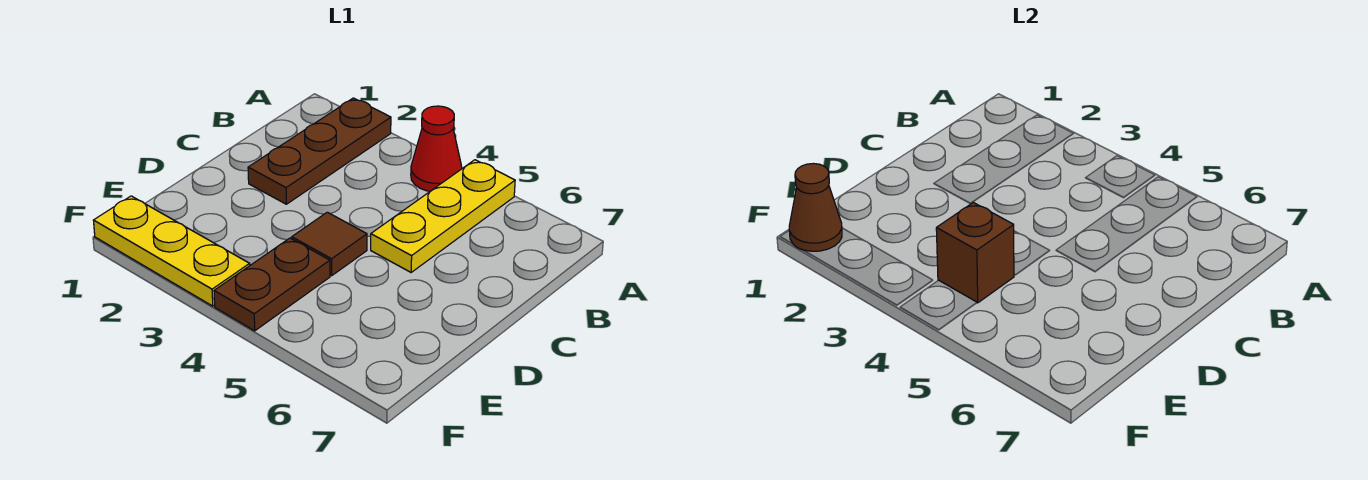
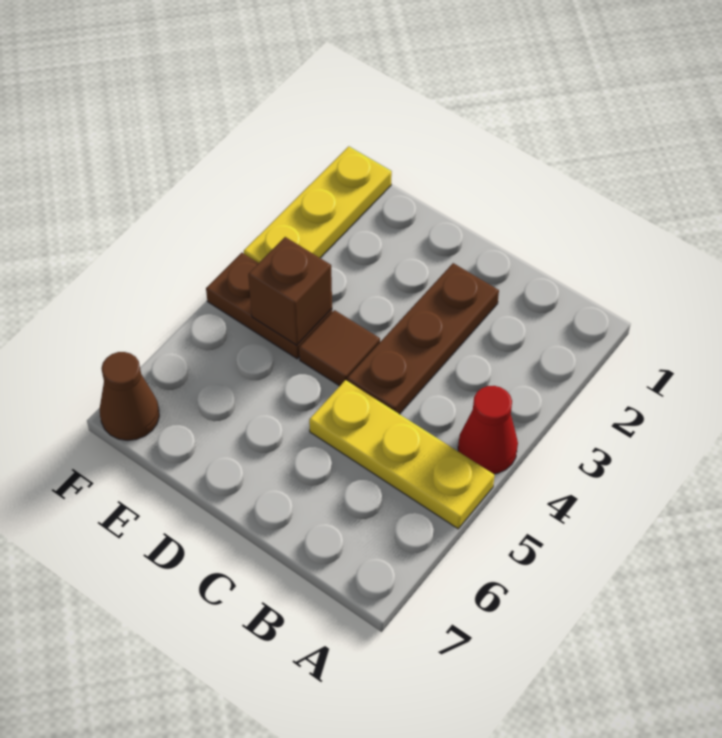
brown 1x3 plate [248,98,391,204] -> brown 1x3 plate turned to [347,263,499,414]
brown 1x1 cone [789,164,842,251] -> brown 1x1 cone moved to [100,352,159,440]

